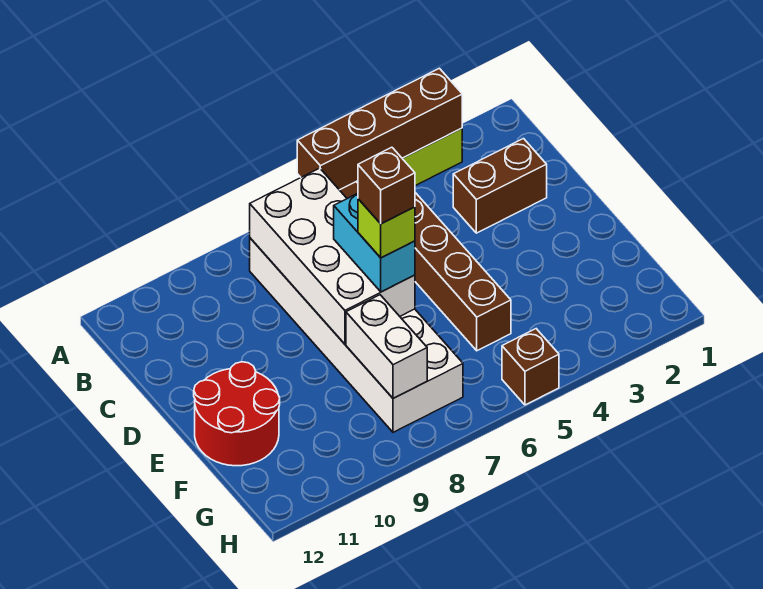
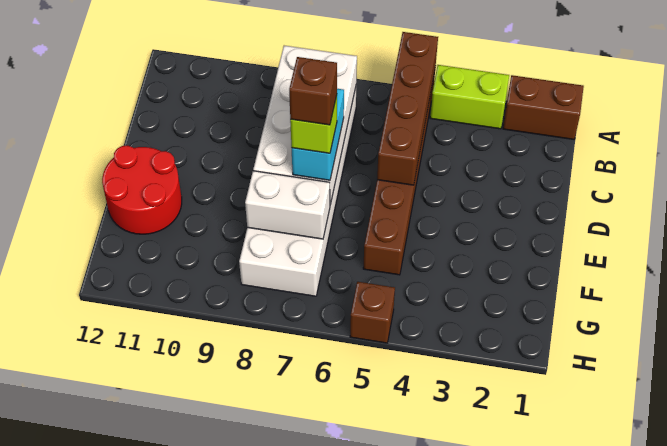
brown 1x4 brick [297,68,462,190] -> brown 1x4 brick turned to [377,32,438,185]
brown 1x2 brick [453,139,547,233] -> brown 1x2 brick moved to [503,75,584,139]
white 1x2 brick [346,295,427,398] -> white 1x2 brick turned to [245,171,330,239]

